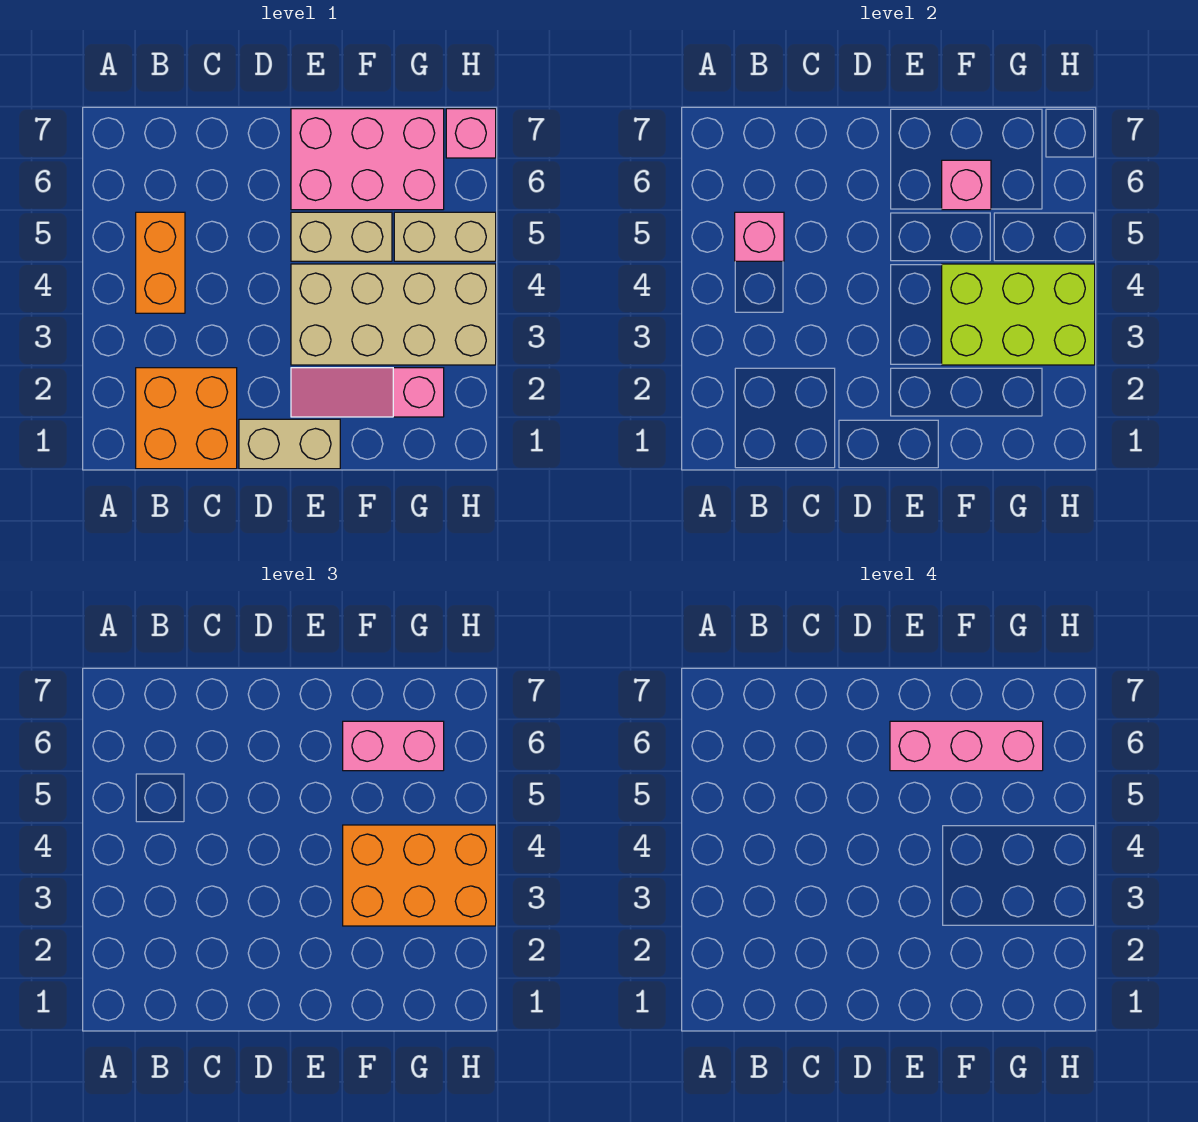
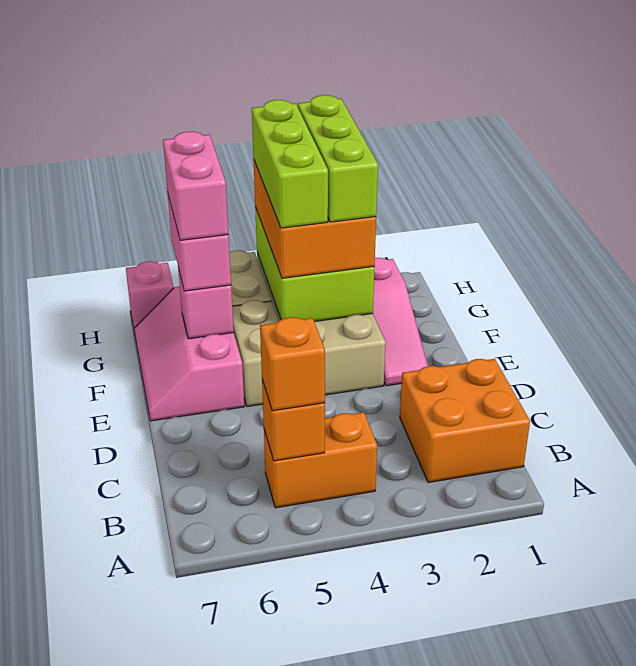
pink 1x1 brick [735,212,784,261] -> orange 1x1 brick [262,380,325,461]
none -> orange 1x1 brick [260,317,325,411]
tan 1x2 brick [239,419,340,469] -> none
pink 2x3 brick [291,109,444,210] -> pink 2x3 slope [134,286,244,421]
pink 1x3 brick [890,721,1043,771] -> pink 1x2 brick [163,132,228,240]
none -> lime 1x3 brick [298,95,378,222]
none -> lime 1x3 brick [252,100,328,228]

